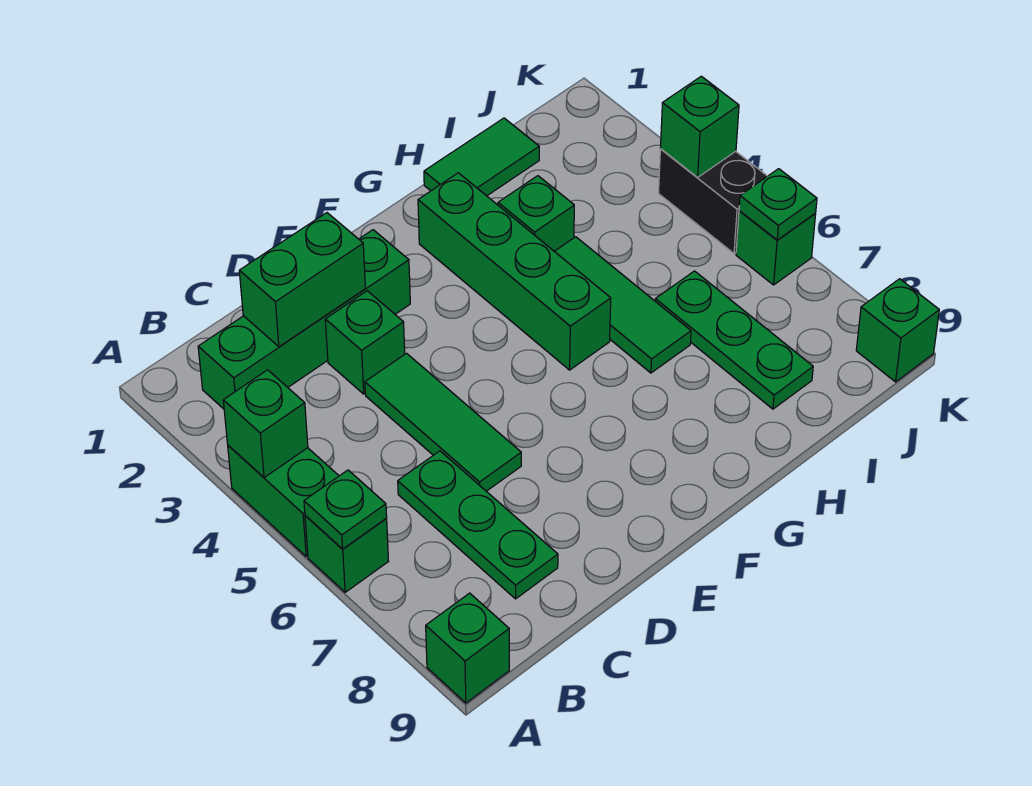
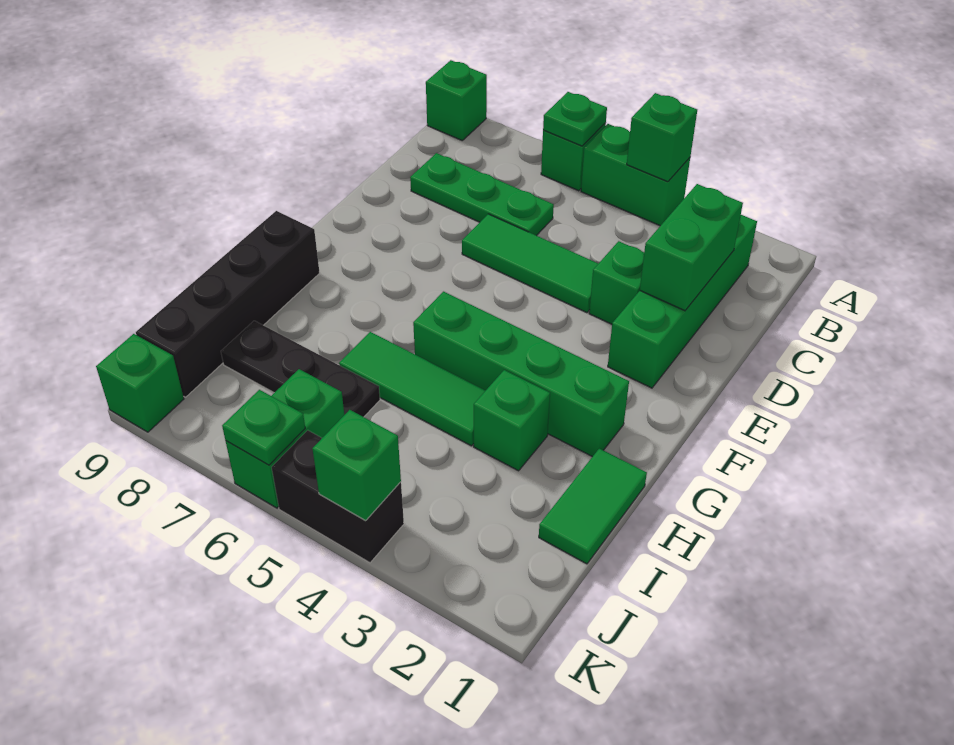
none -> black 1x4 brick [136,211,320,397]
green 1x3 plate [655,271,813,409] -> black 1x3 plate [221,321,380,417]
green 1x1 brick [736,211,816,285] -> green 1x2 brick [226,369,344,508]

